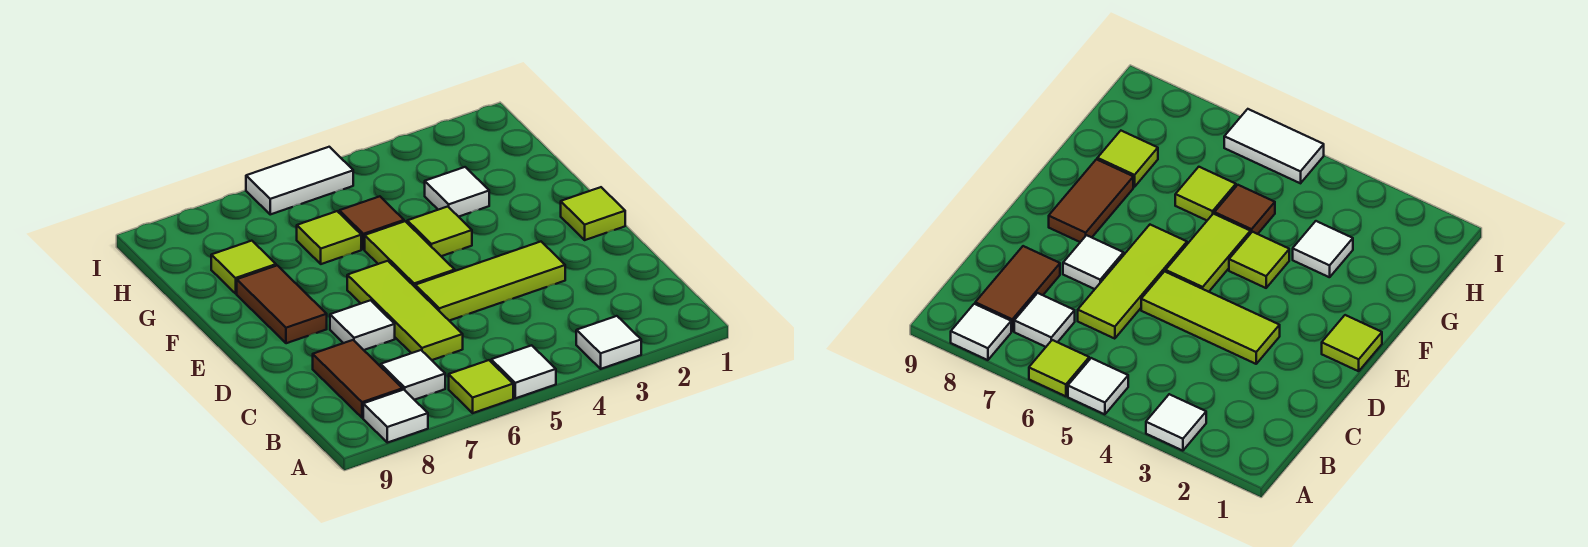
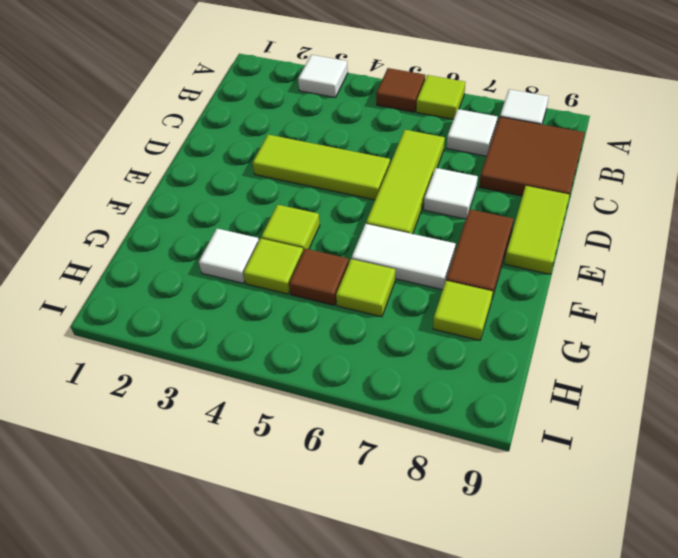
white 1x1 tile [491,345,556,398] -> brown 1x1 tile [376,68,425,112]
brown 1x2 tile [313,340,403,418] -> brown 2x2 tile [479,117,585,196]
lime 1x1 tile [561,187,625,240] -> lime 1x1 tile moved to [243,238,303,294]
lime 1x2 tile [365,221,455,287] -> lime 1x2 tile moved to [505,186,570,274]
white 1x2 tile [246,147,353,214] -> white 1x2 tile moved to [352,224,456,290]

